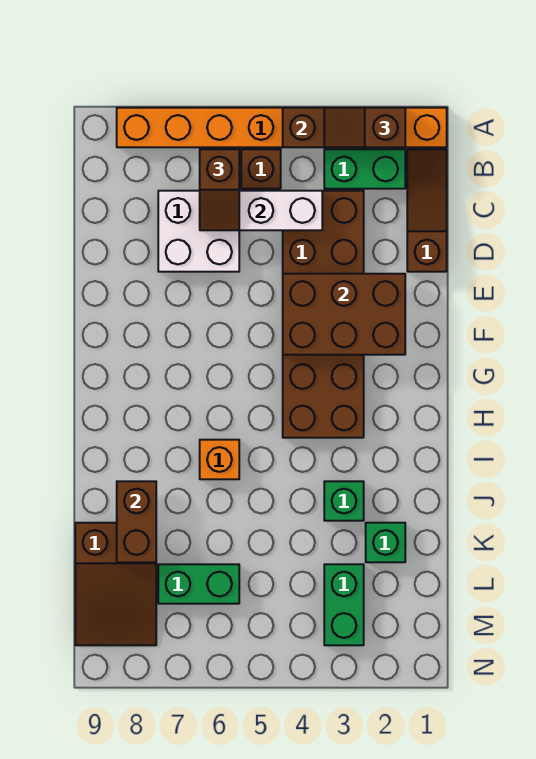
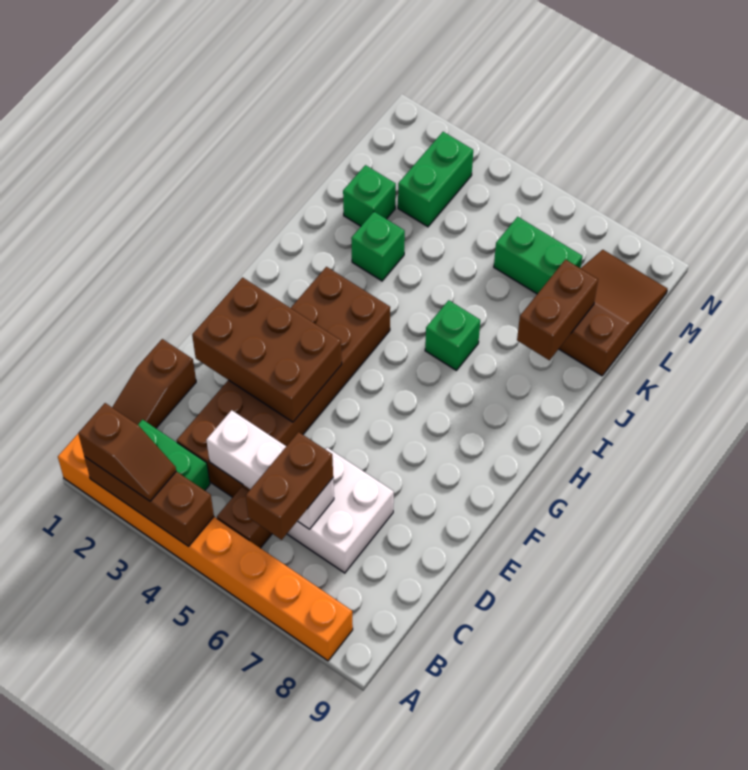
brown 1x2 slope [200,149,239,230] -> brown 1x2 brick [246,432,333,540]
orange 1x1 brick [200,440,239,479] -> green 1x1 brick [425,300,480,370]

